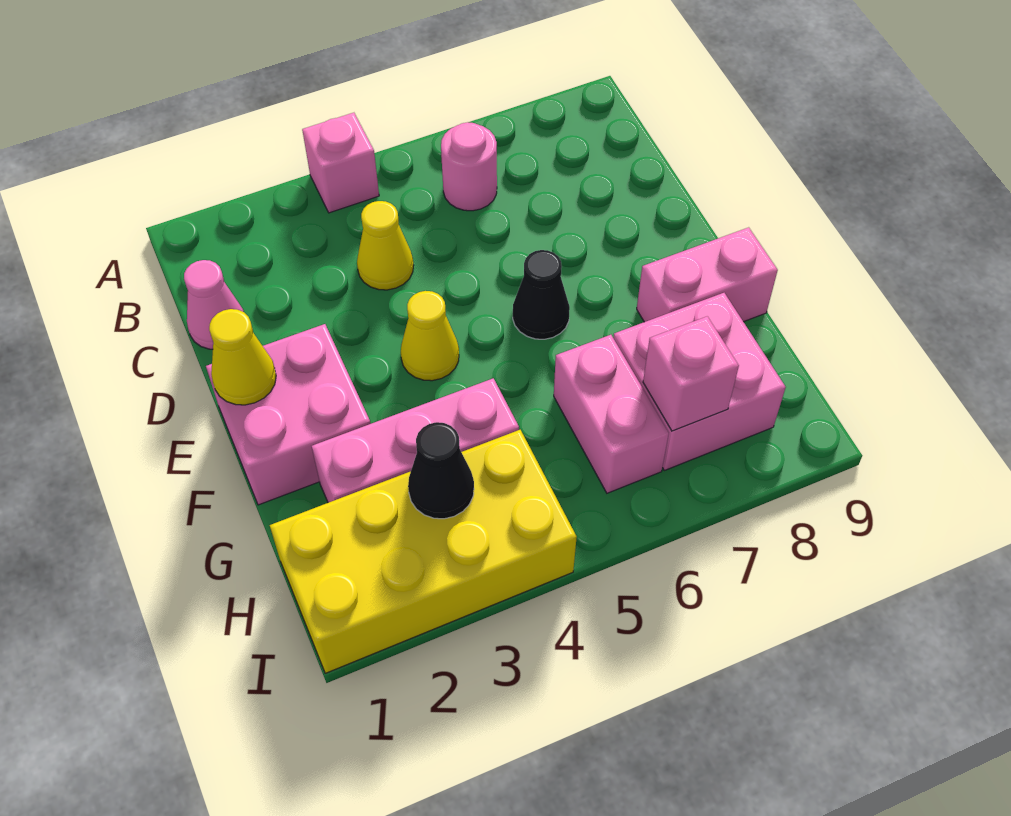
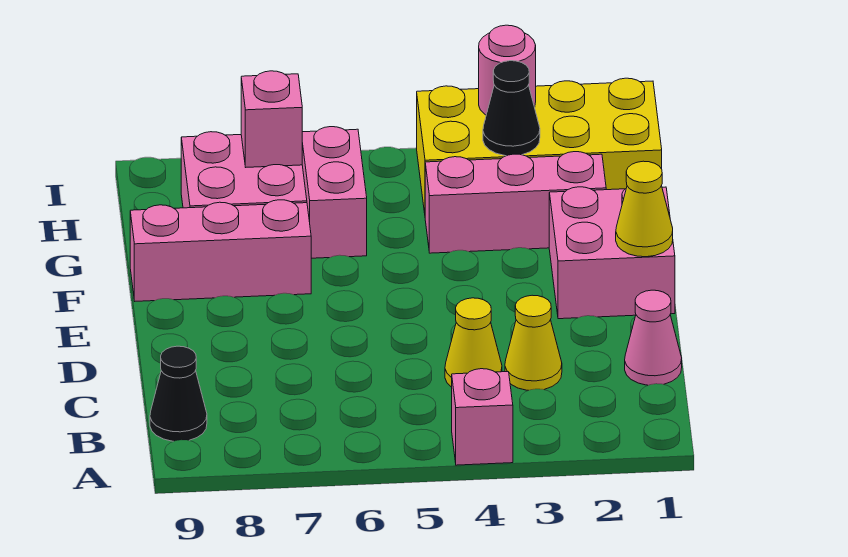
pink 1x1 round brick [441,122,497,211] -> pink 1x1 round brick moved to [479,25,536,115]
yellow 1x1 cone [401,291,459,381] -> yellow 1x1 cone moved to [505,295,562,390]
black 1x1 cone [513,250,570,339] -> black 1x1 cone moved to [150,346,207,441]
pink 1x2 brick [637,227,778,322] -> pink 1x3 brick [130,200,311,301]

